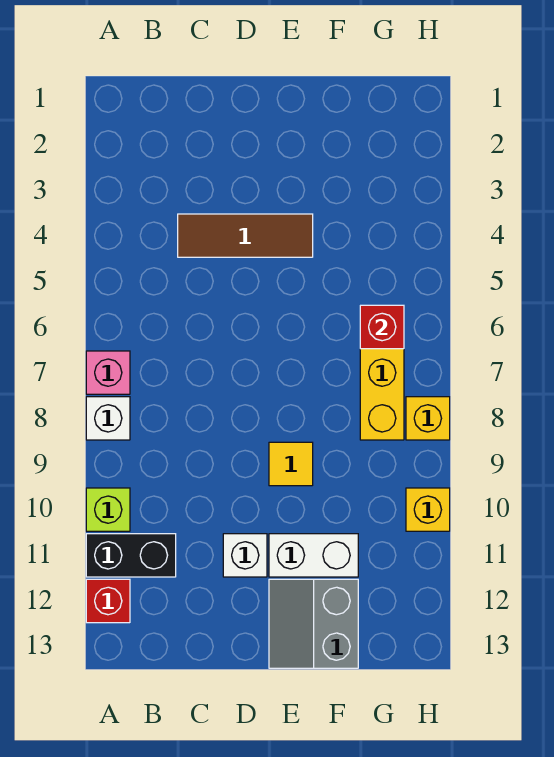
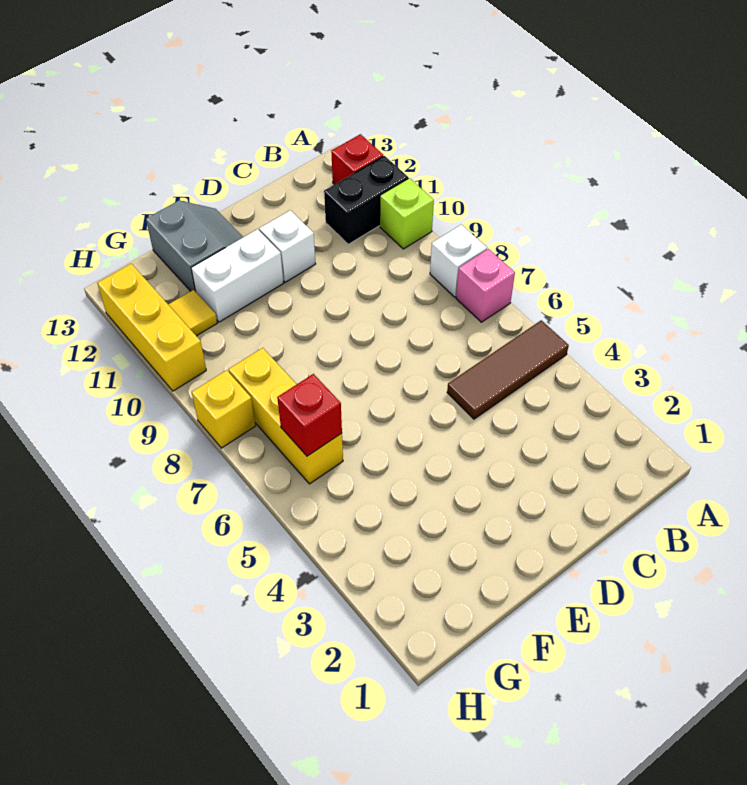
brown 1x3 tile [178,214,313,257] -> brown 1x3 tile moved to [447,320,569,419]
yellow 1x1 tile [269,442,313,486] -> yellow 1x1 tile moved to [168,290,217,336]
yellow 1x1 brick [406,488,450,531] -> yellow 1x3 brick [97,264,206,391]

